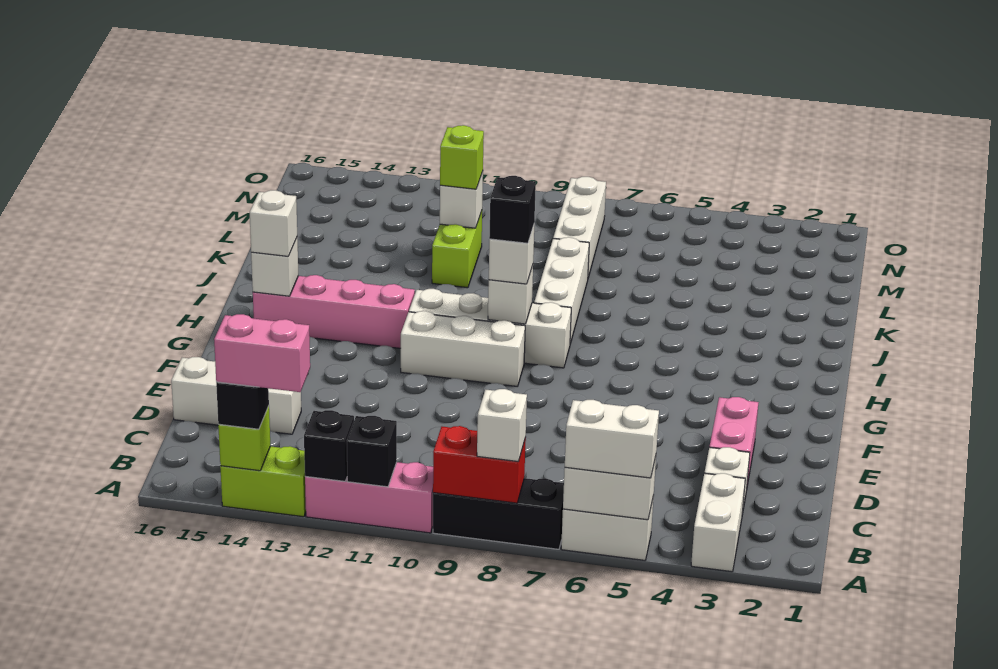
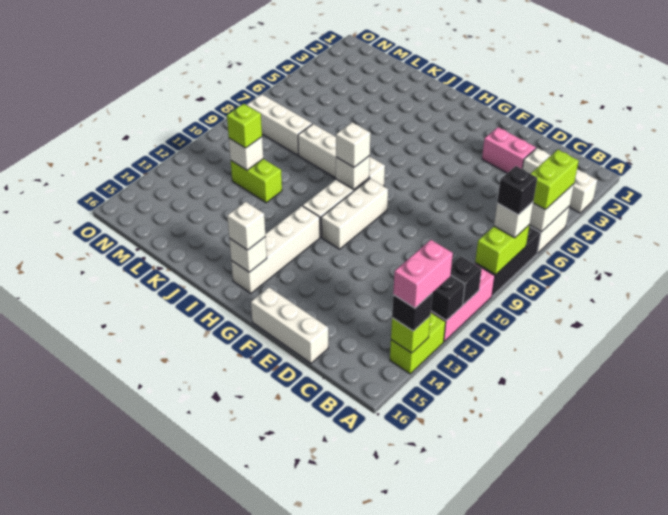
white 1x2 brick [565,400,659,478] -> lime 1x2 brick [531,150,579,210]
red 1x2 brick [433,426,526,503] -> lime 1x2 brick [475,225,529,275]
white 1x3 brick [171,357,301,434] -> white 1x3 brick turned to [251,287,328,363]
black 1x1 brick [489,176,536,243] -> black 1x1 brick moved to [497,166,537,215]
pink 1x4 brick [253,275,415,348] -> white 1x4 brick [231,206,320,293]

